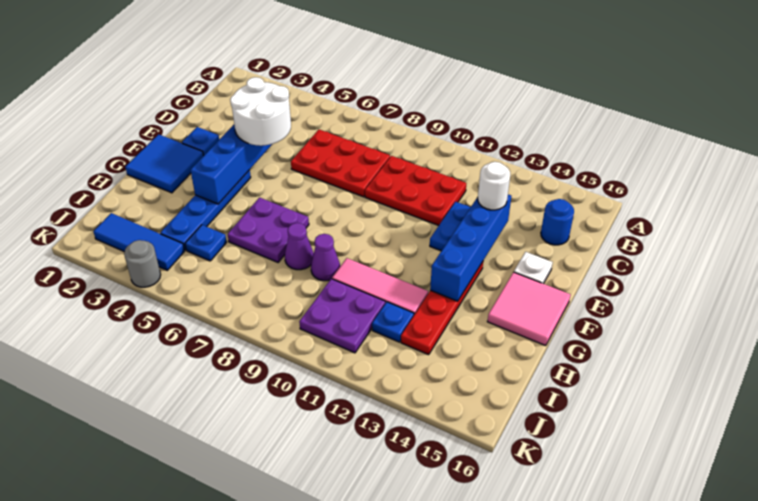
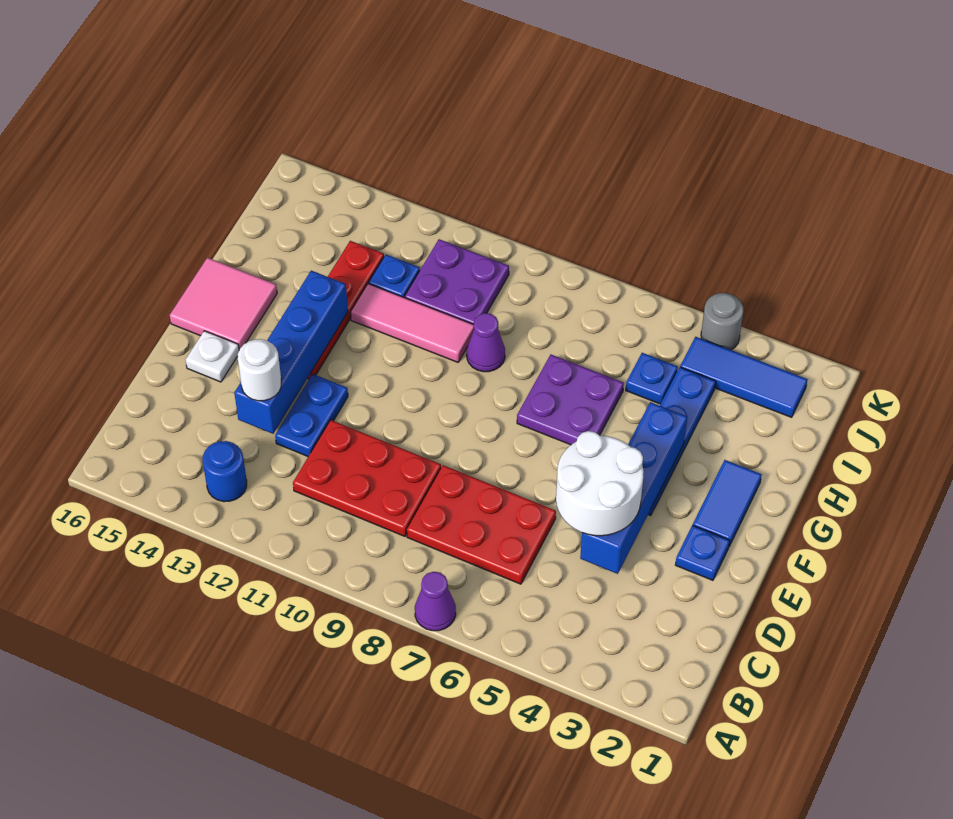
blue 1x1 round brick [541,199,574,245] -> blue 1x1 round brick moved to [203,441,247,502]
blue 2x2 tile [125,134,203,193] -> blue 1x2 tile [693,460,762,546]
purple 1x1 cone [285,223,314,270] -> purple 1x1 cone moved to [415,572,456,631]

